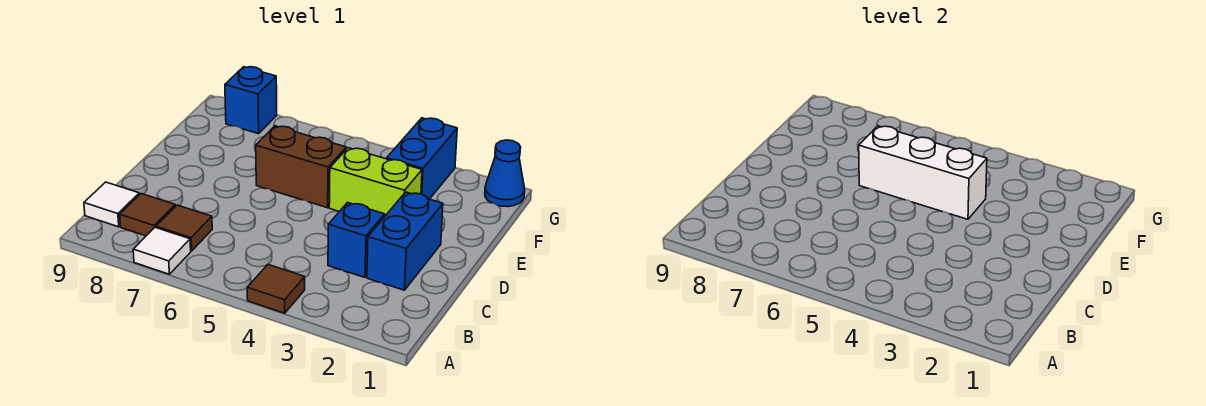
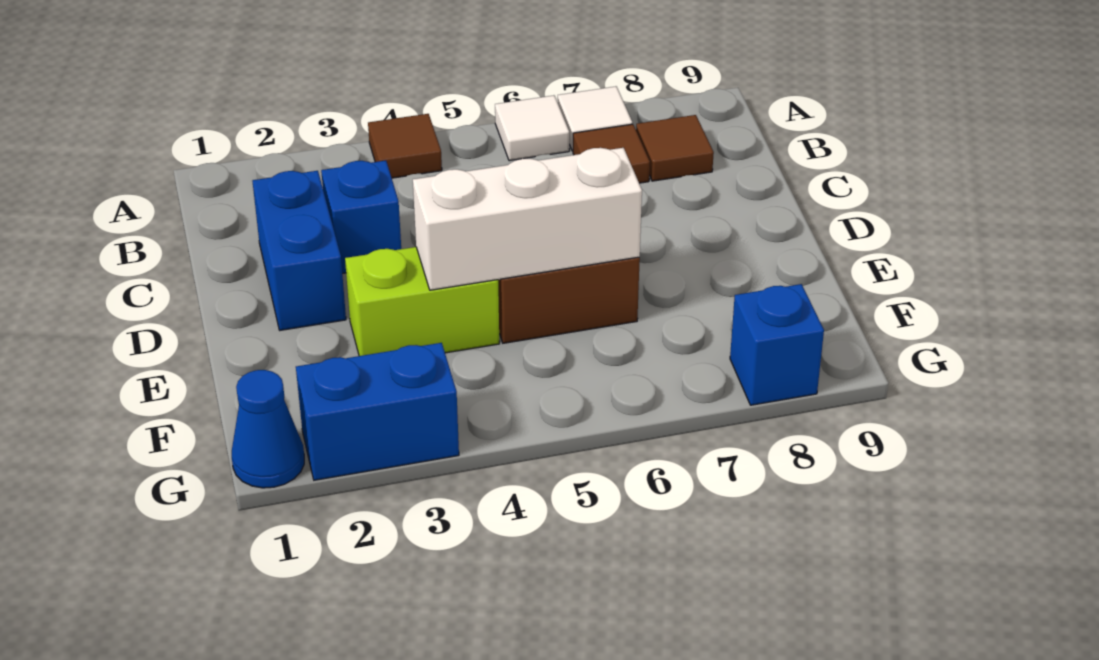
white 1x1 tile [84,182,139,227] -> white 1x1 tile moved to [495,95,569,161]
blue 1x2 brick [387,118,457,199] -> blue 1x2 brick turned to [296,343,459,480]

